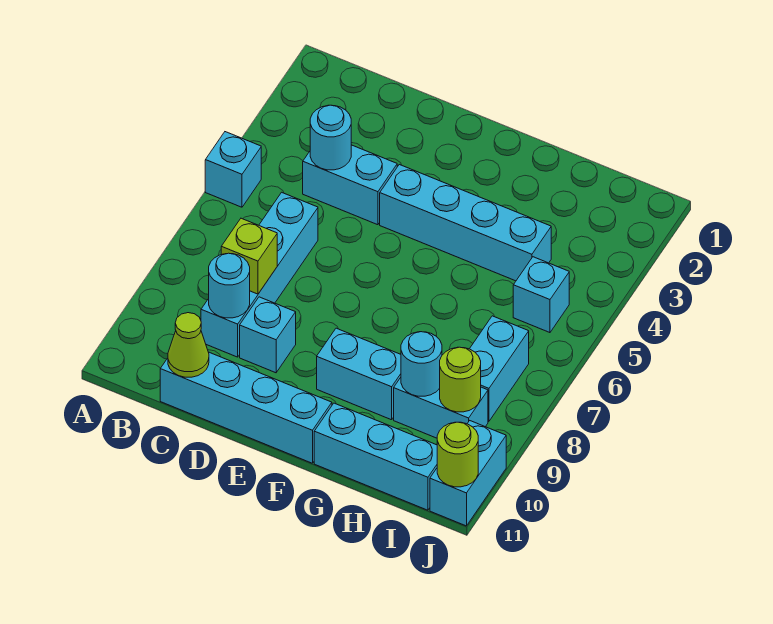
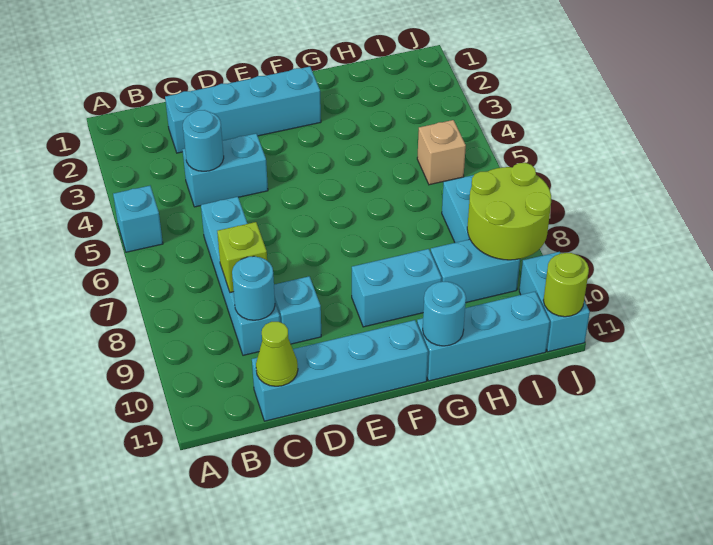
cyan 1x4 brick [380,165,551,281] -> cyan 1x4 brick moved to [165,67,321,153]
cyan 1x1 round brick [401,332,442,396] -> cyan 1x1 round brick moved to [423,282,466,346]
cyan 1x1 brick [513,257,569,333] -> tan 1x1 brick [417,120,466,185]
lime 1x1 round brick [440,347,481,412] -> lime 2x2 round brick [467,163,551,260]

